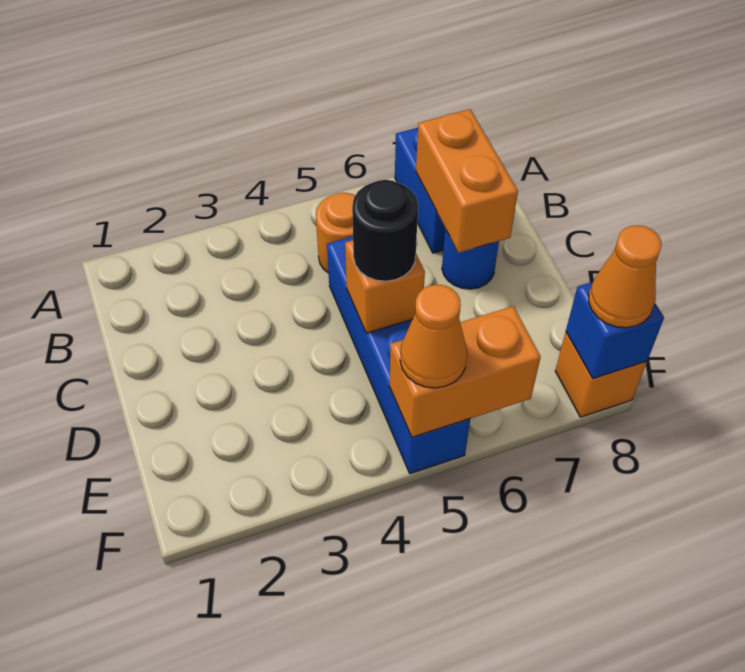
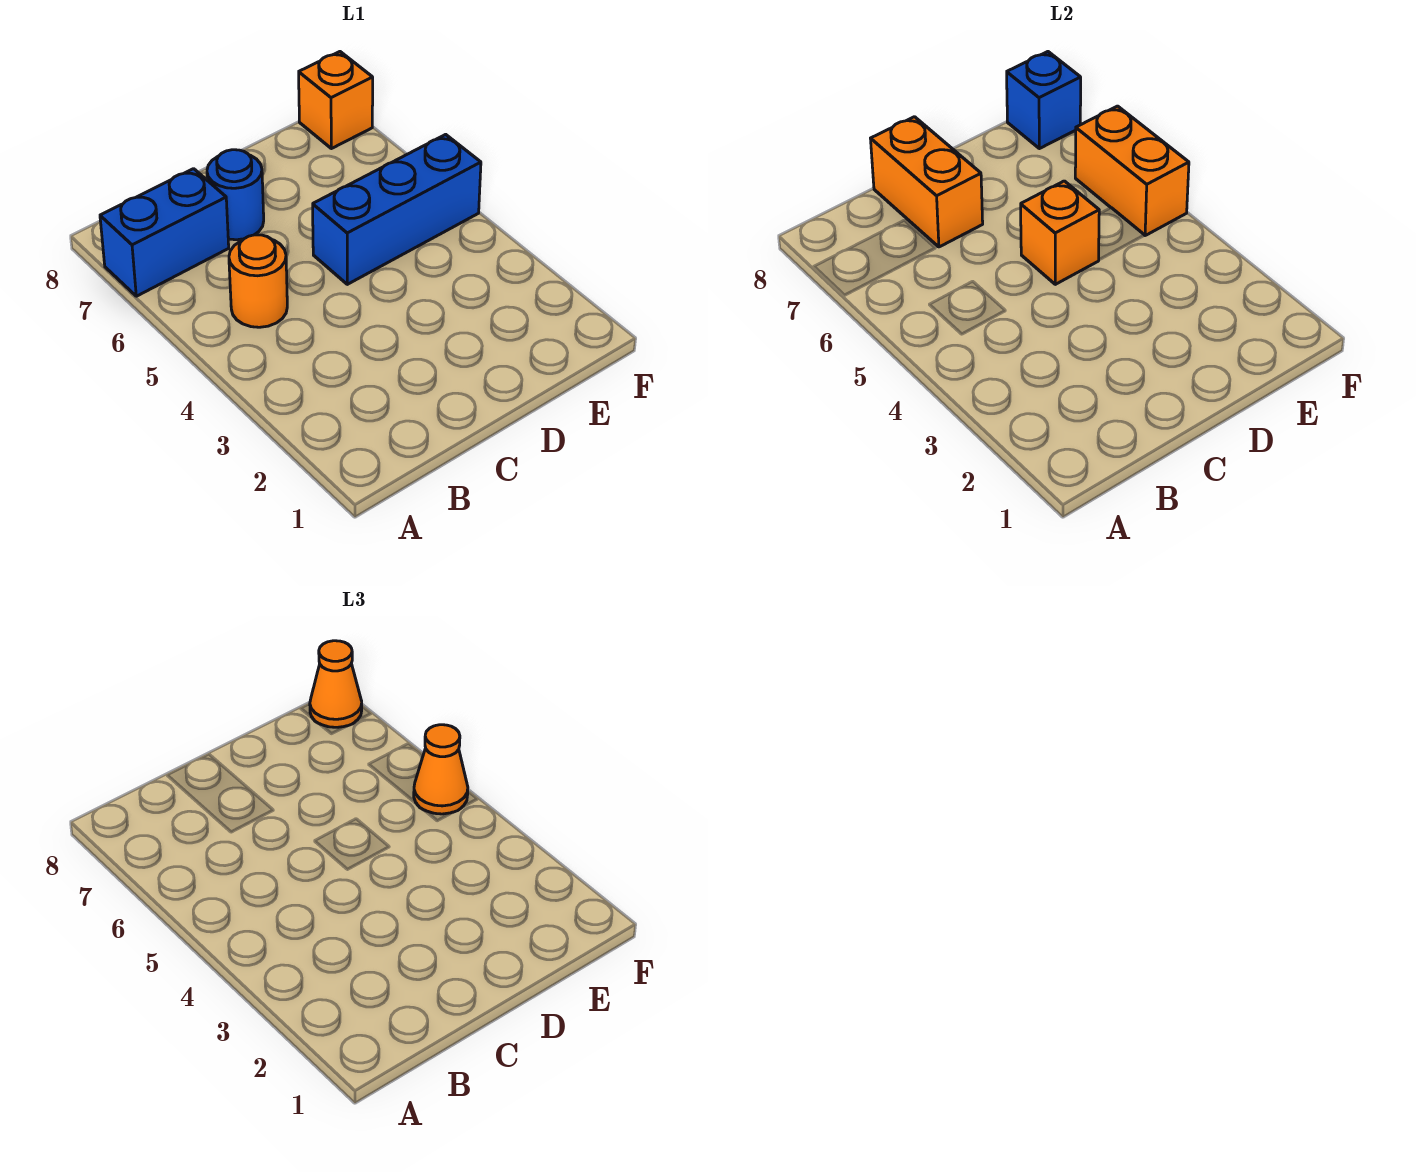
orange 1x2 brick [416,109,518,253] -> orange 1x2 brick turned to [870,117,983,247]
blue 1x4 brick [327,237,470,474] -> blue 1x3 brick [313,134,481,284]
black 1x1 round brick [352,180,418,281] -> none

